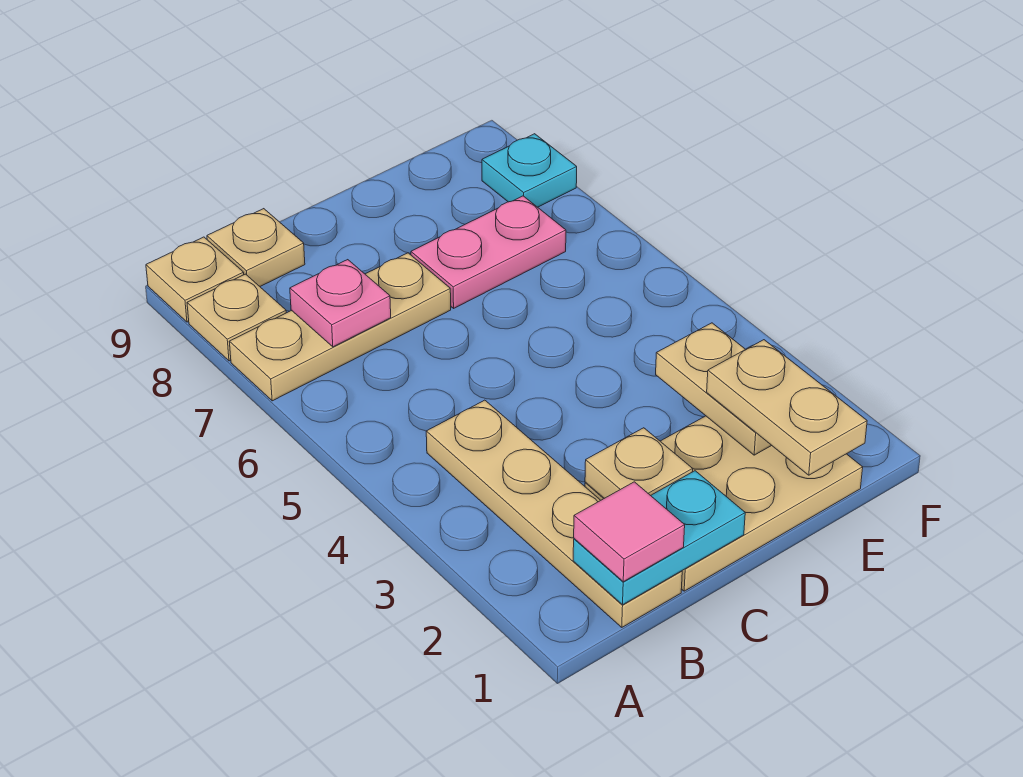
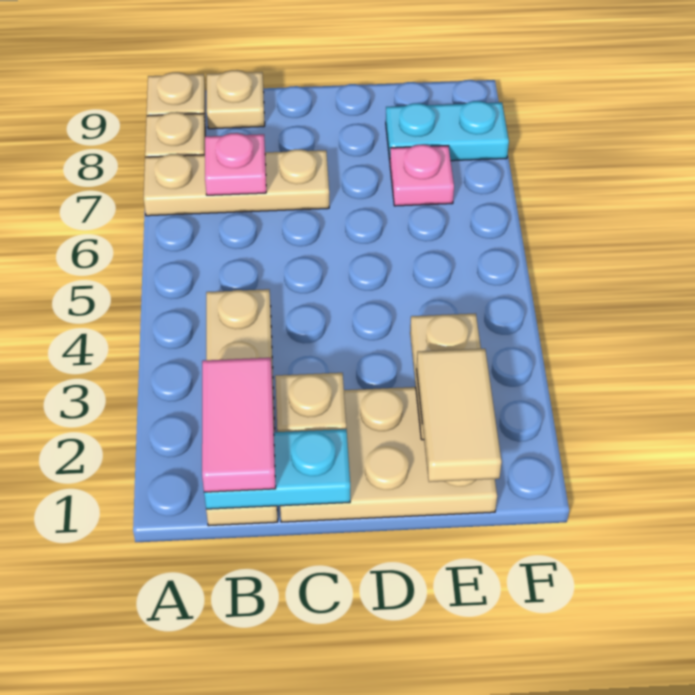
pink 1x1 tile [574,482,685,582] -> pink 1x2 tile [202,358,276,492]
pink 1x2 plate [411,196,566,308] -> pink 1x1 plate [390,145,454,206]
tan 1x2 plate [707,340,867,475] -> tan 1x2 tile [417,349,502,482]
cyan 1x1 plate [482,134,577,207] -> cyan 1x2 plate [386,101,509,161]

